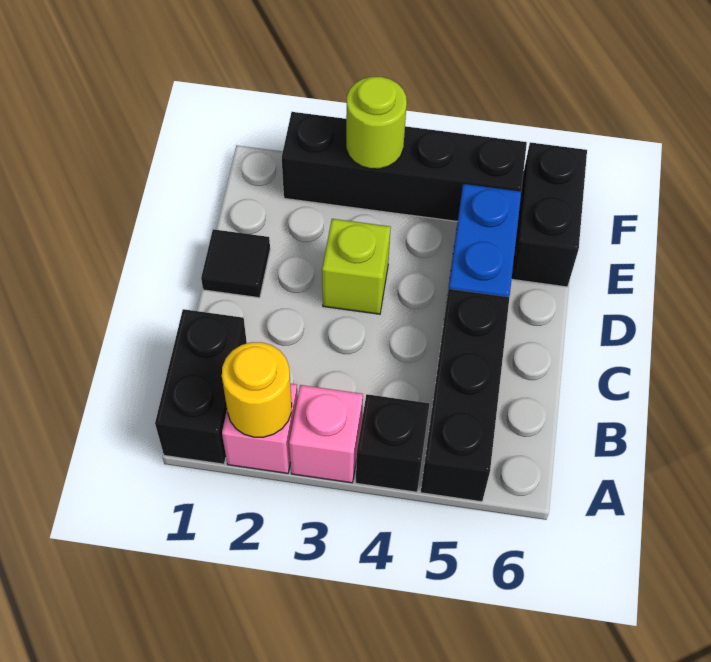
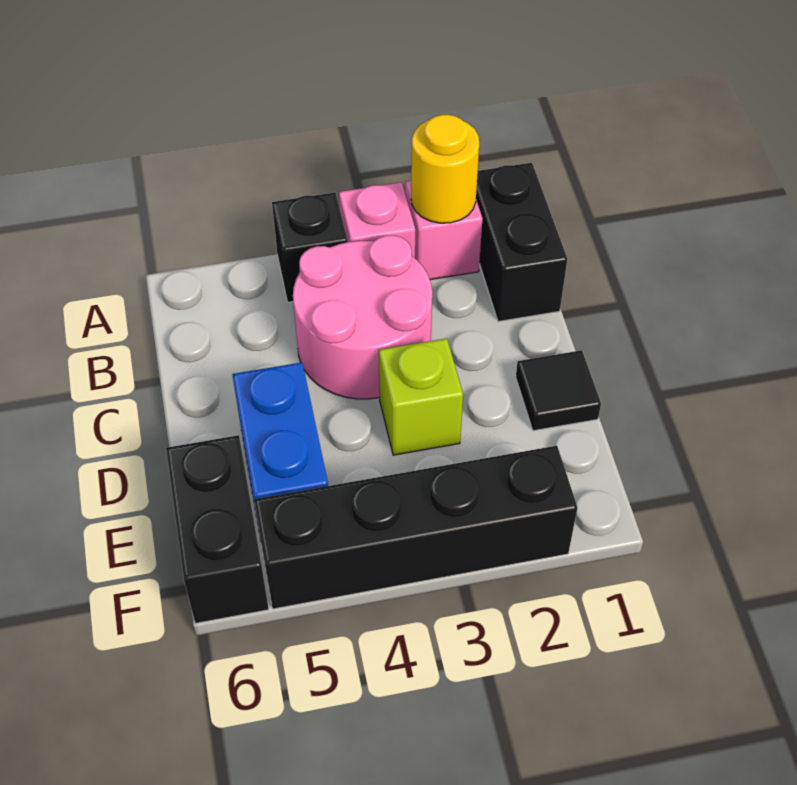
black 1x3 brick [421,289,510,502] -> none
none -> pink 2x2 round brick [293,235,432,399]
lime 1x1 round brick [346,77,407,169] -> none

